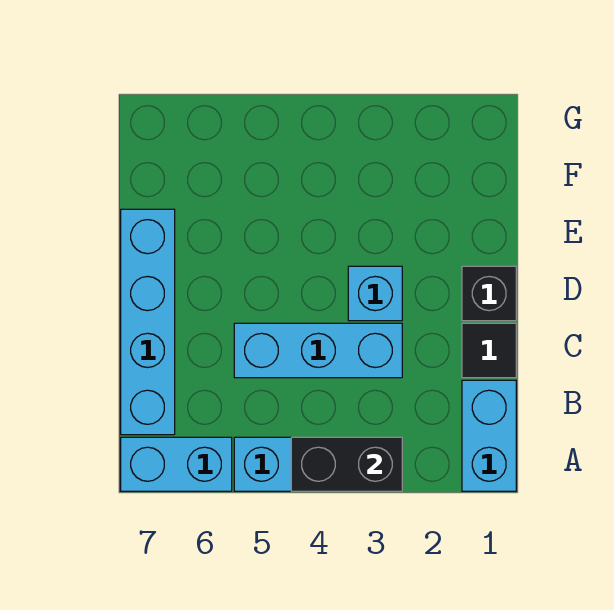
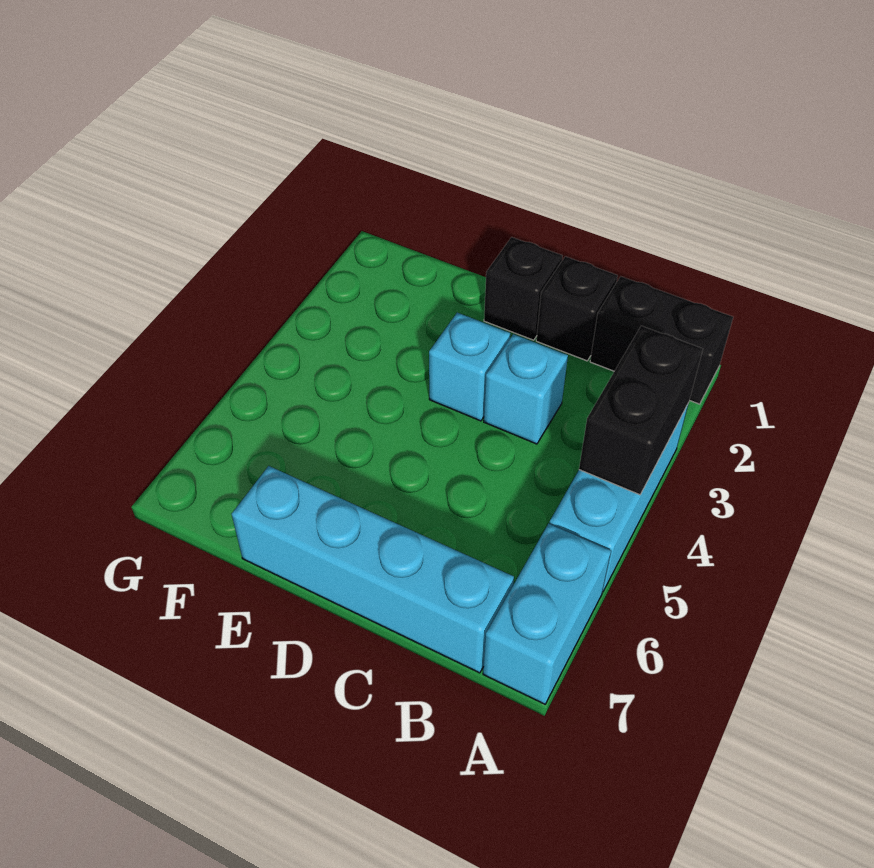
cyan 1x2 brick [462,380,516,491] -> black 1x2 brick [590,276,733,404]
black 1x1 tile [462,323,516,378] -> black 1x1 brick [536,256,618,361]
cyan 1x3 brick [234,323,402,378] -> cyan 1x1 brick [484,334,568,444]

